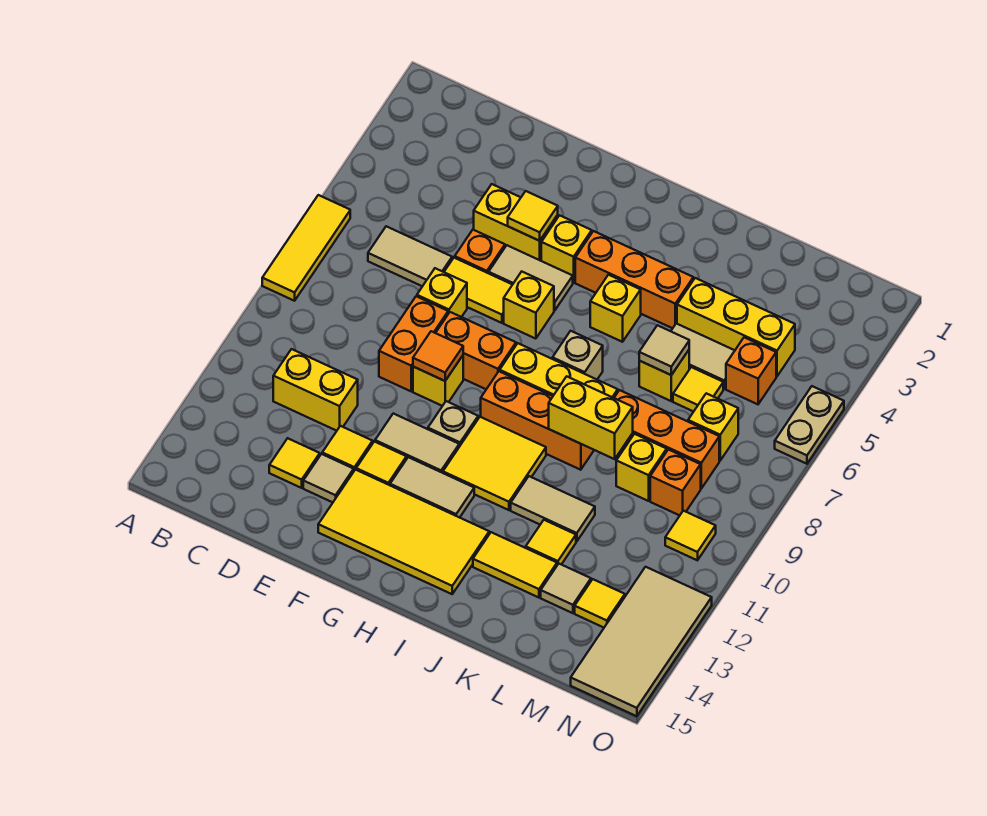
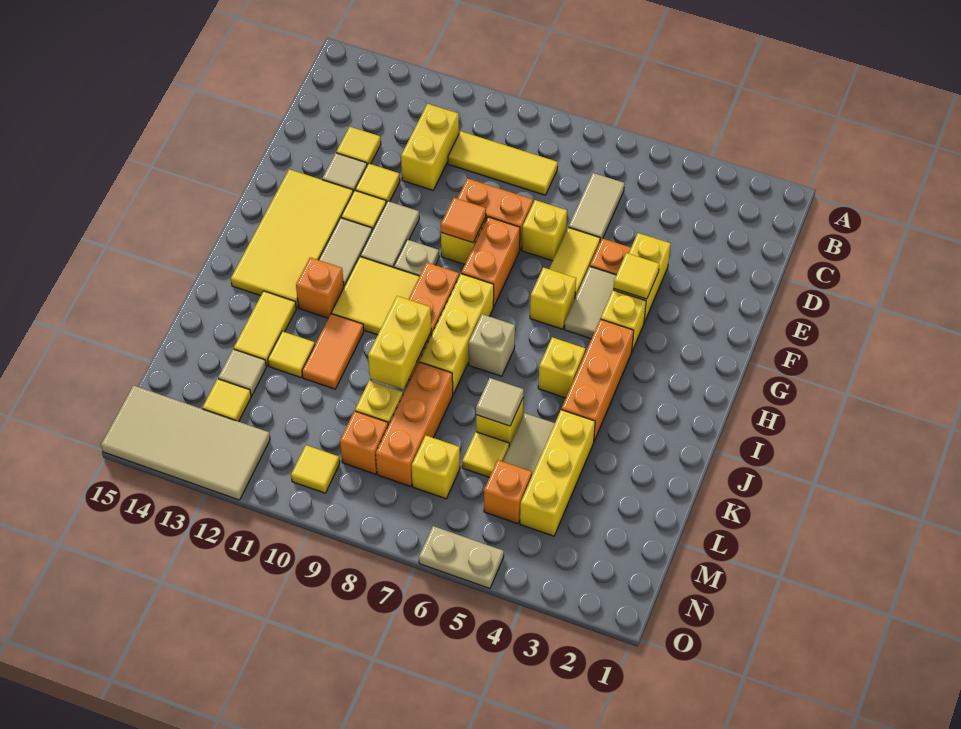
yellow 1x3 tile [262,195,350,301] -> yellow 1x3 tile moved to [448,131,558,195]
none -> orange 1x1 brick [296,257,344,318]
tan 1x2 tile [511,476,595,541] -> orange 1x2 tile [302,314,364,389]

